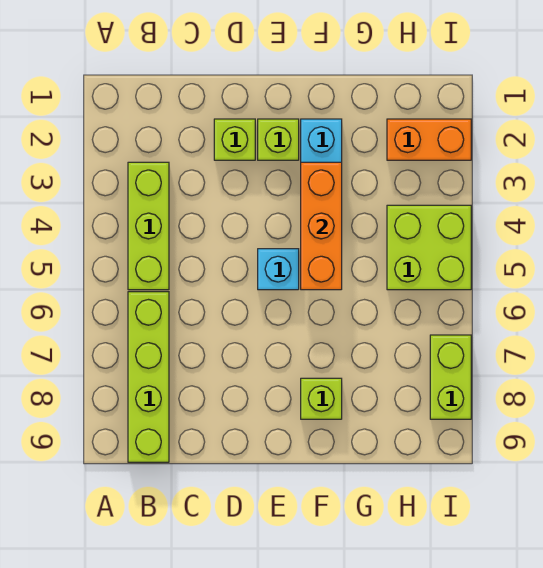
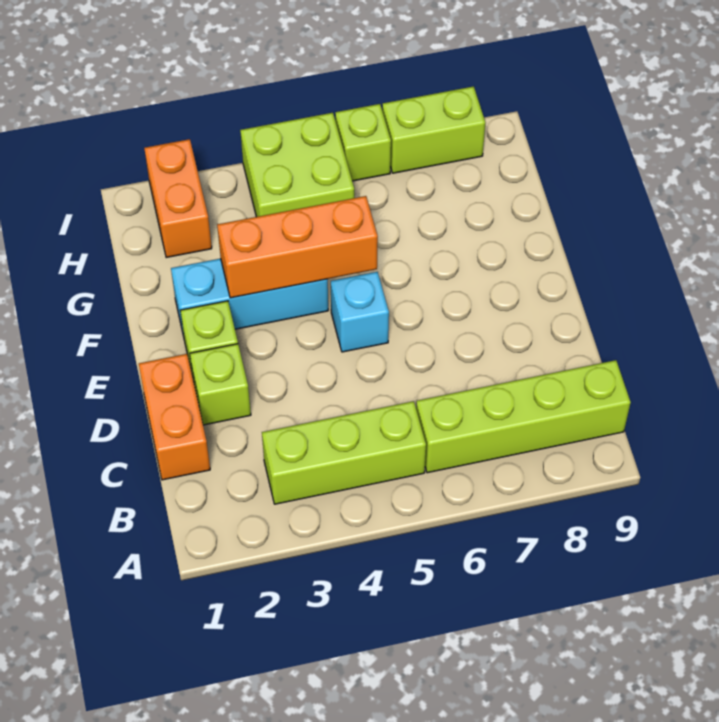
none -> orange 1x2 brick [139,354,210,480]
lime 1x1 brick [301,378,342,419] -> lime 1x1 brick moved to [335,104,391,181]

